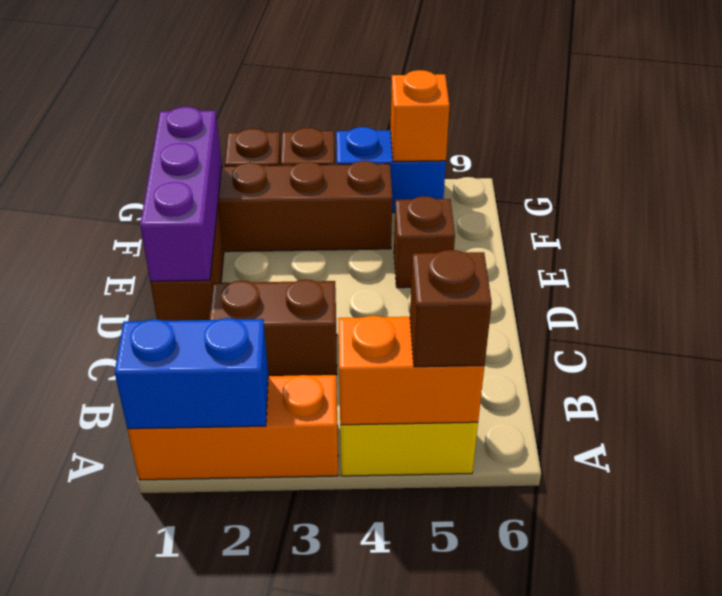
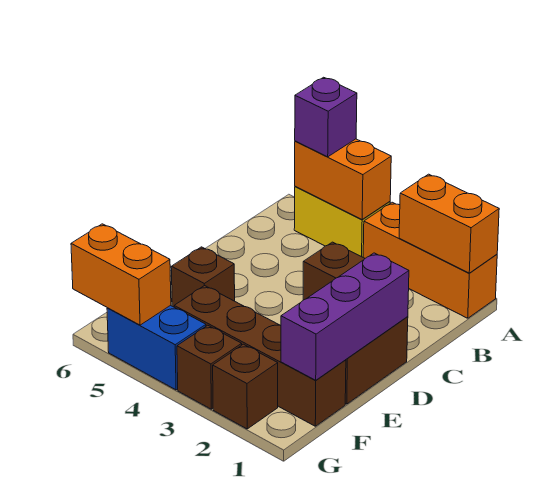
blue 1x2 brick [115,318,268,429] -> orange 1x2 brick [399,174,499,273]
brown 1x1 brick [410,250,492,367] -> purple 1x1 brick [295,77,357,157]
orange 1x1 brick [391,70,450,162] -> orange 1x2 brick [71,224,171,325]

